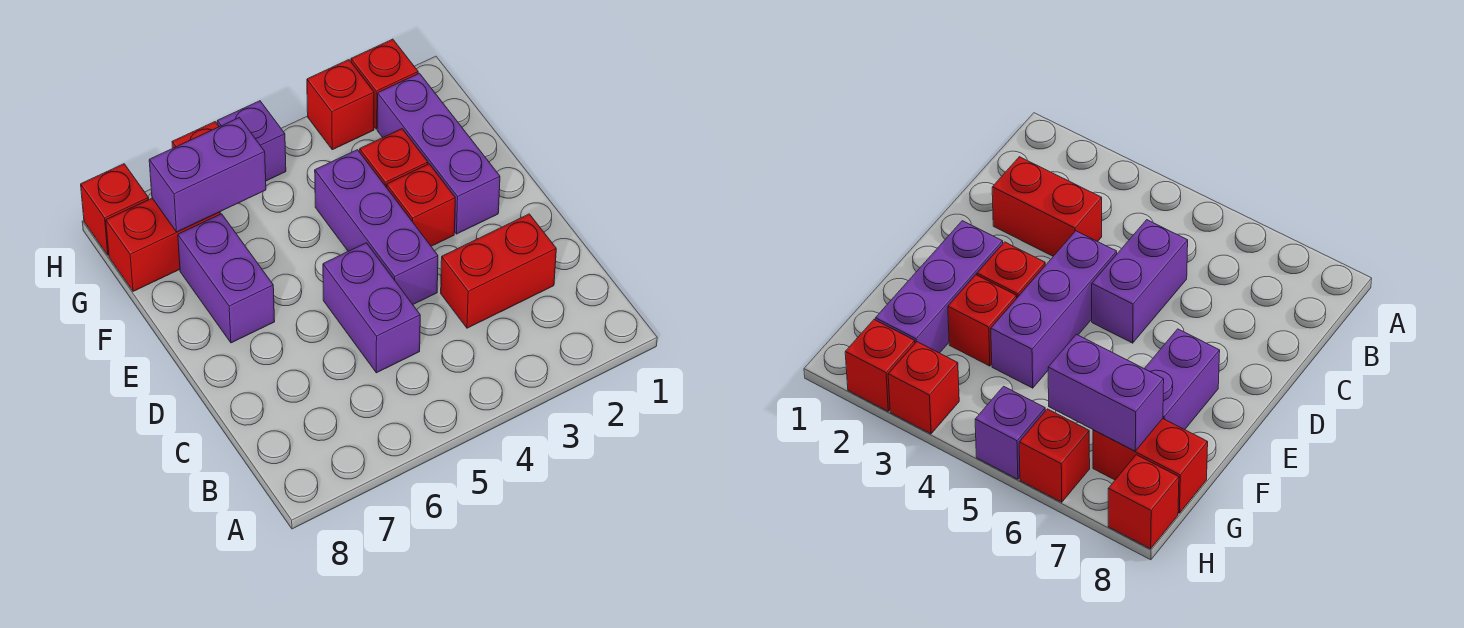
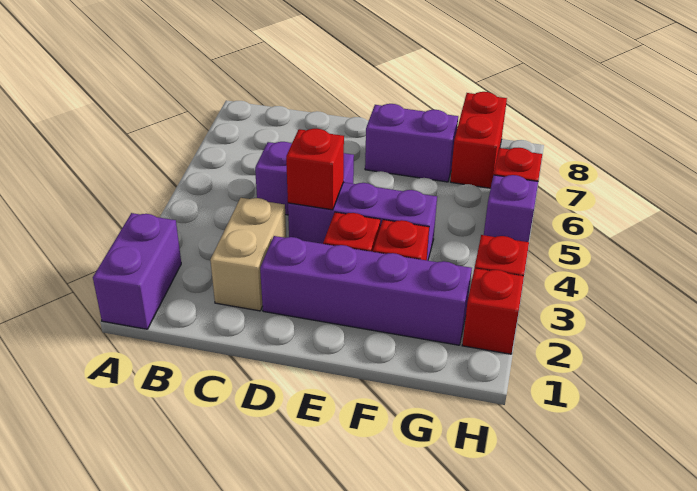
red 1x2 brick [441,214,556,328] -> tan 1x2 brick [210,198,286,311]
purple 1x3 brick [377,73,500,234] -> purple 1x4 brick [260,236,472,345]
purple 1x2 brick [149,118,266,232] -> purple 1x2 brick moved to [93,213,181,329]
red 1x1 brick [81,164,149,255] -> red 1x1 brick moved to [286,129,344,210]

